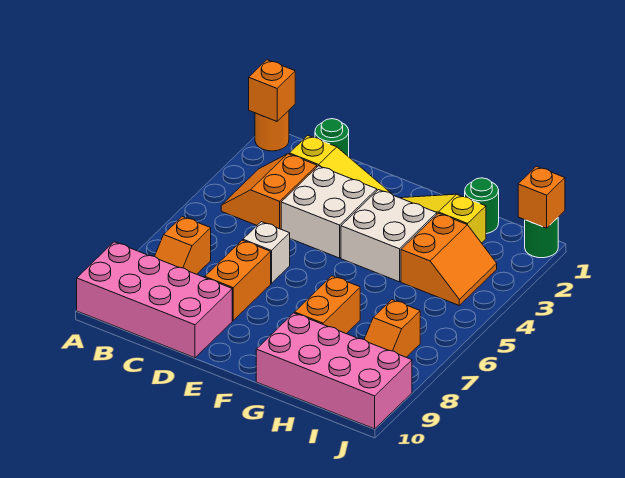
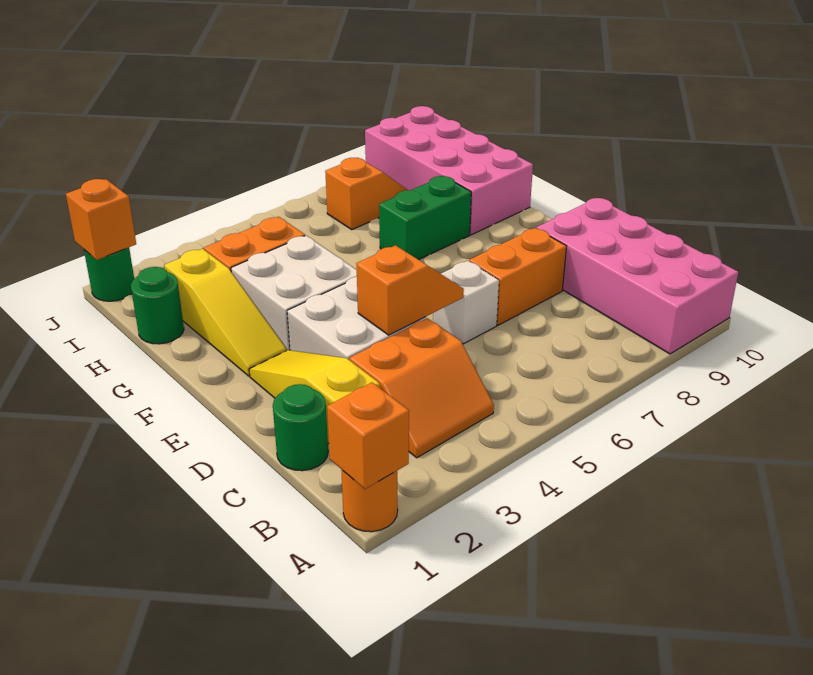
orange 1x2 slope [155,217,211,274] -> orange 1x2 slope moved to [356,245,464,335]
orange 1x2 brick [295,276,360,334] -> green 1x2 brick [379,176,471,260]

